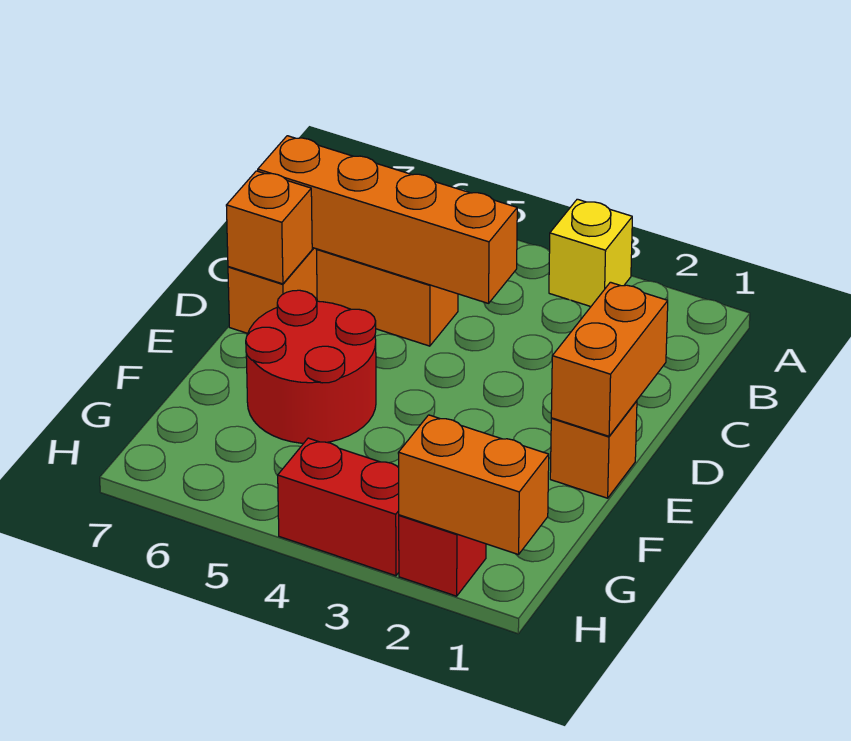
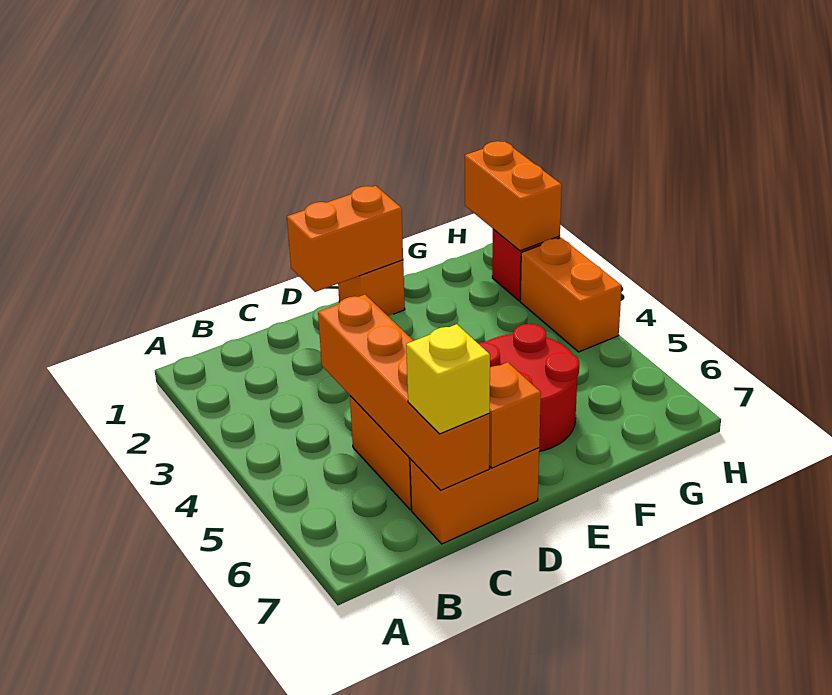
yellow 1x1 brick [549,199,632,307] -> yellow 1x1 brick moved to [406,324,490,434]
red 1x2 brick [278,438,399,576] -> orange 1x2 brick [520,238,622,352]

